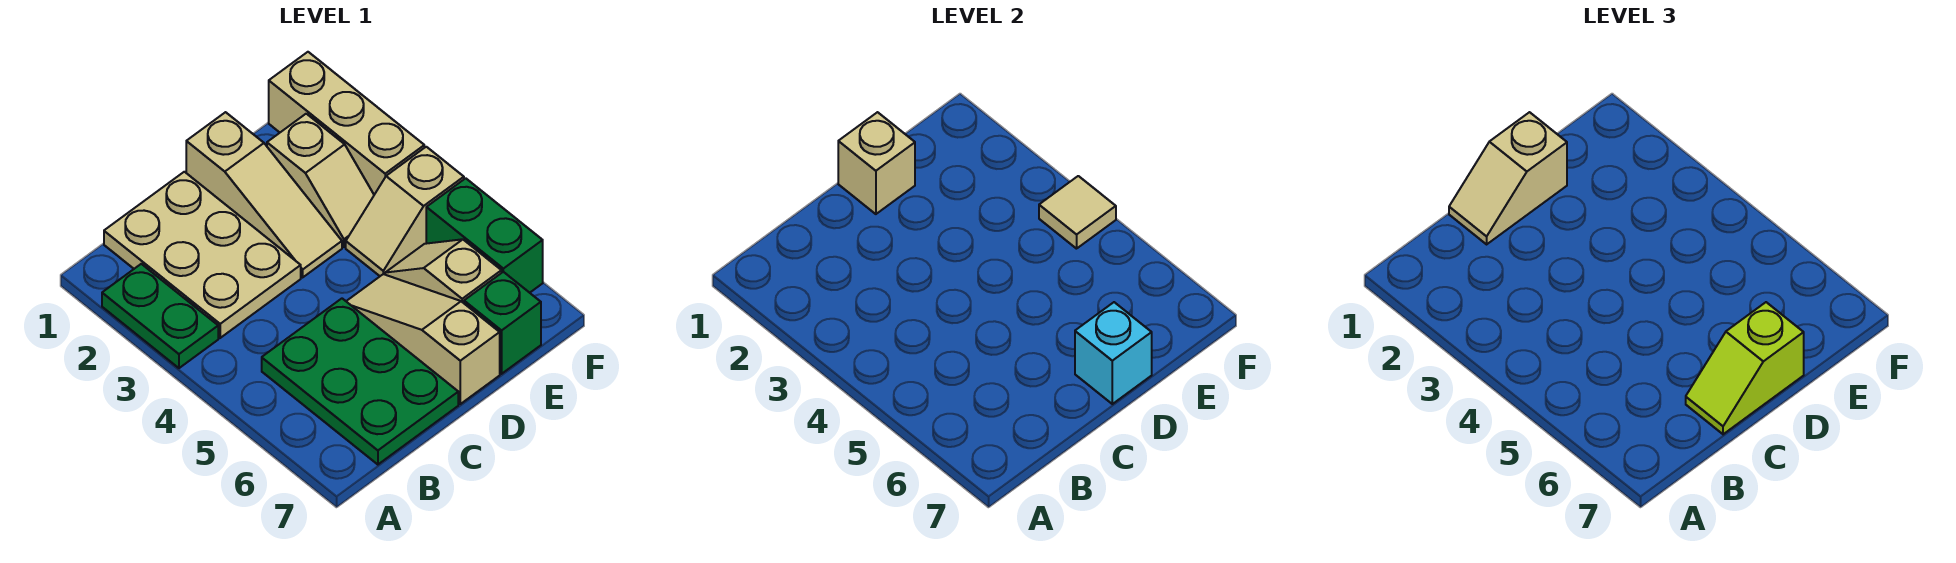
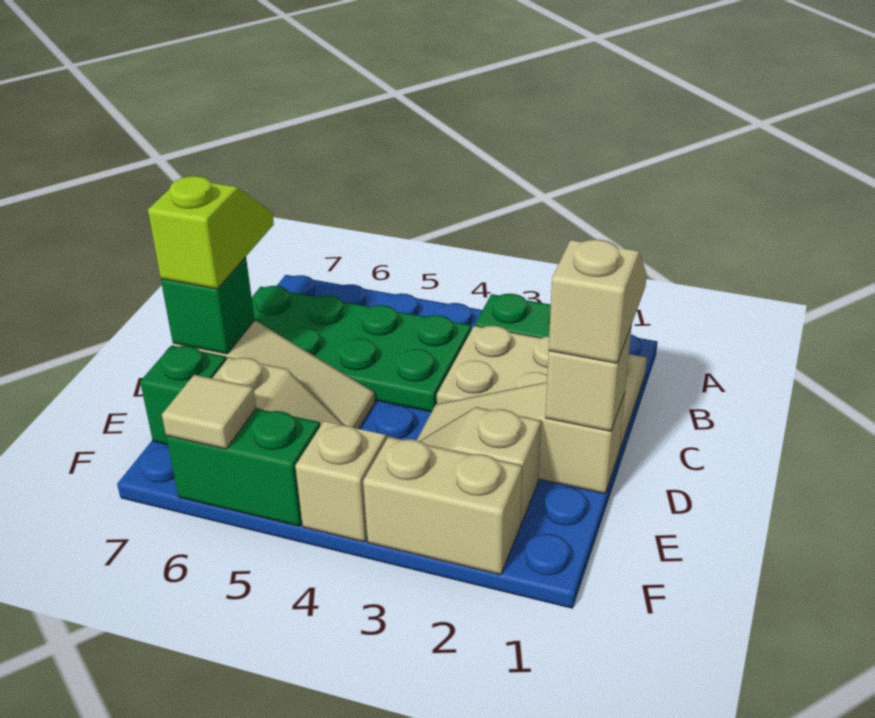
green 2x3 plate [262,299,458,465] -> green 2x4 plate [252,286,471,412]
cyan 1x1 brick [1075,302,1152,404] -> green 1x1 brick [161,257,255,354]
tan 1x3 brick [269,52,424,195] -> tan 1x2 brick [363,437,522,575]
tan 1x1 tile [1039,176,1116,249] -> tan 1x1 tile moved to [162,375,256,449]

